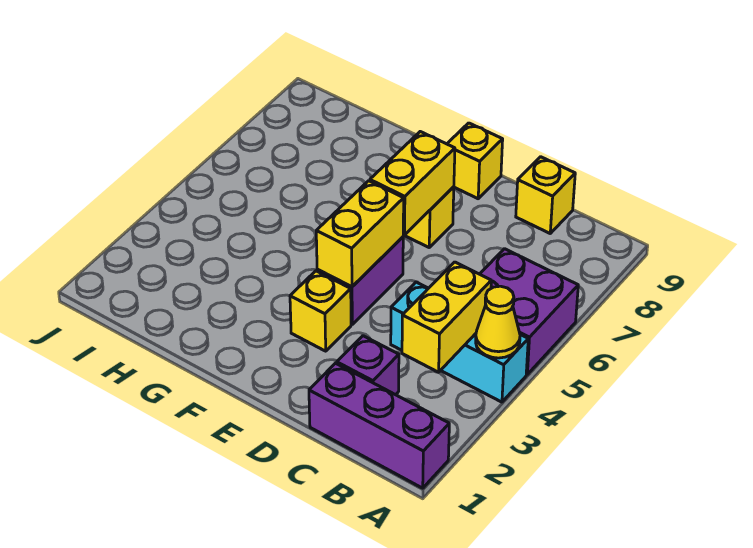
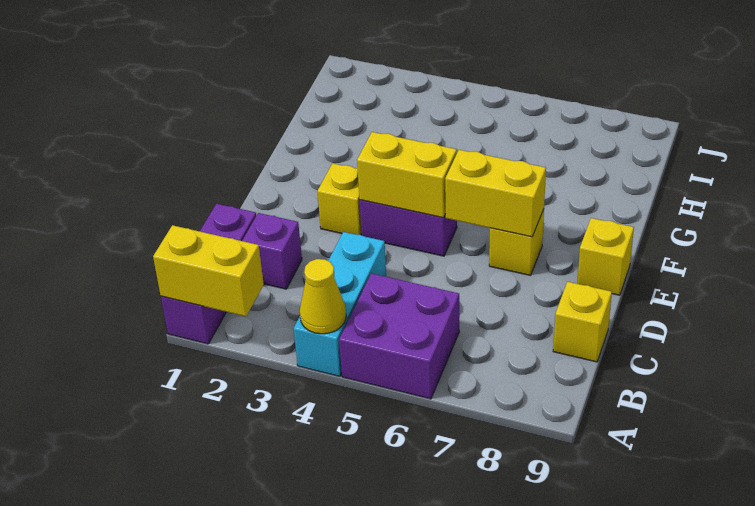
yellow 1x2 brick [402,262,491,372] -> yellow 1x2 brick moved to [153,225,264,316]

